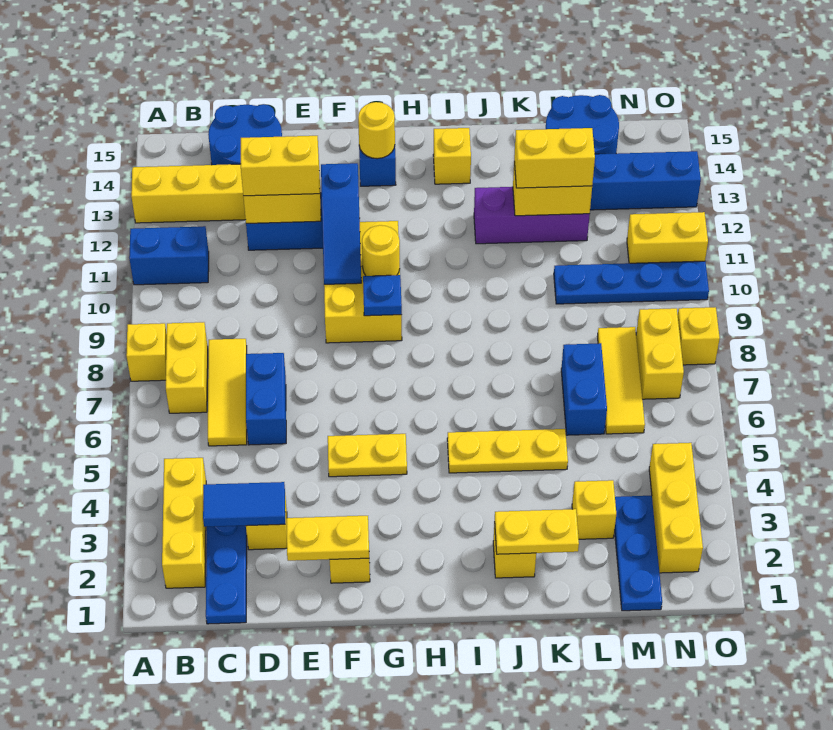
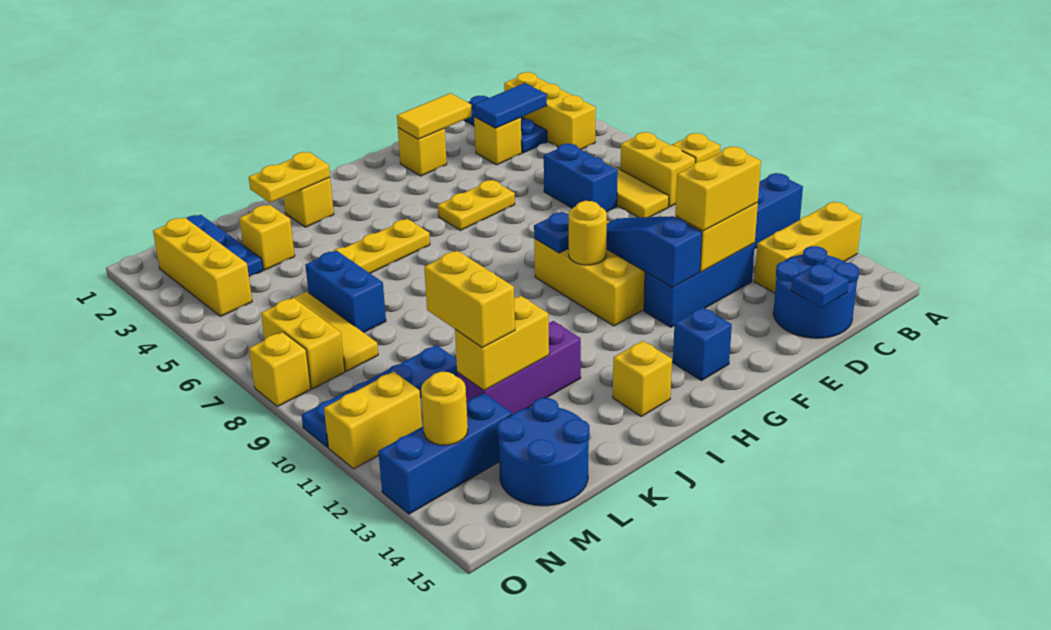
none -> blue 1x1 plate [791,263,849,308]
yellow 1x2 plate [287,516,369,561] -> yellow 1x2 tile [397,93,472,139]
yellow 1x1 round brick [358,102,395,159] -> yellow 1x1 round brick moved to [421,372,468,445]
yellow 1x2 brick [514,128,595,188] -> yellow 1x2 brick turned to [424,251,515,347]

